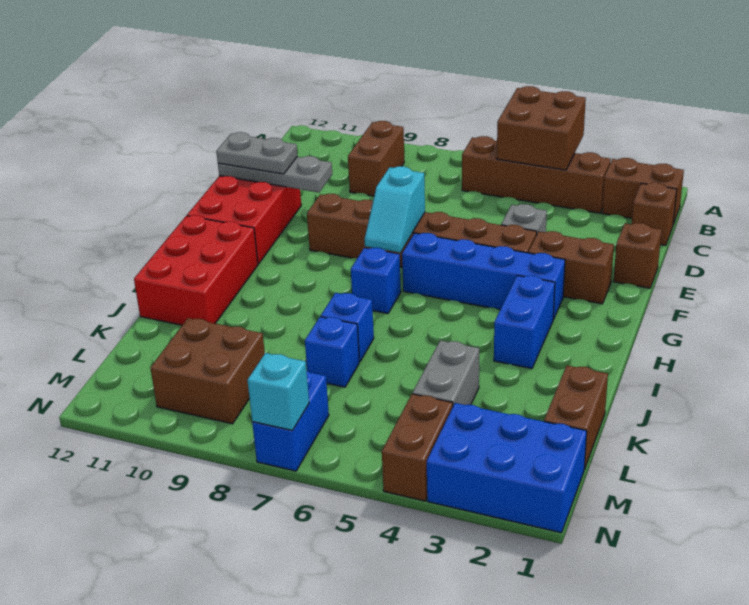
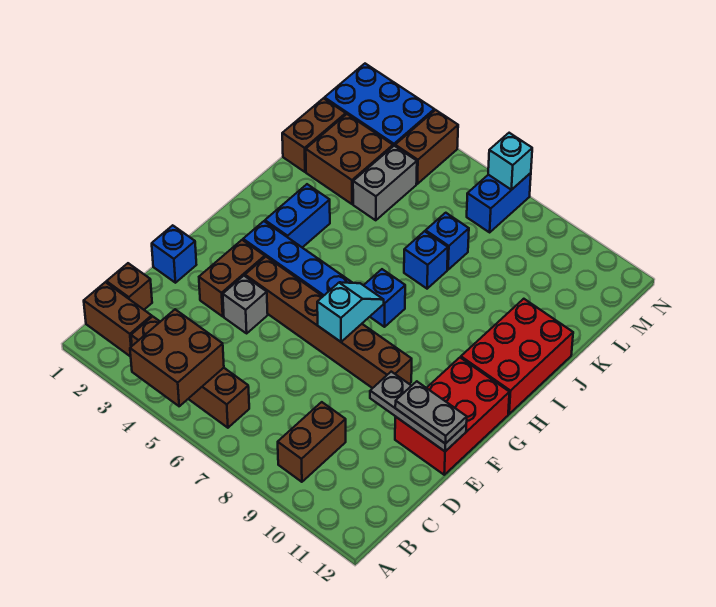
brown 1x1 brick [613,223,662,288] -> blue 1x1 brick [152,225,196,283]
brown 1x2 brick [528,231,614,304] -> brown 1x2 brick turned to [199,240,265,316]
brown 2x2 brick [150,318,265,424] -> brown 2x2 brick moved to [306,114,393,204]

